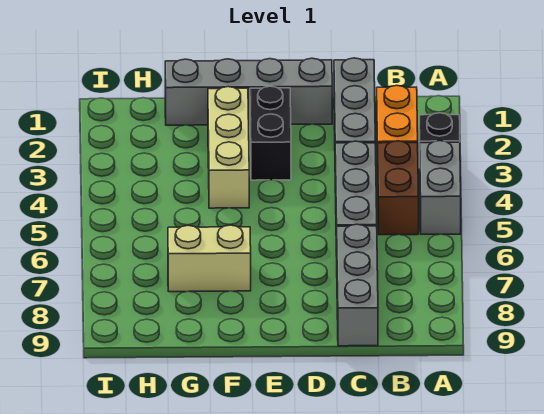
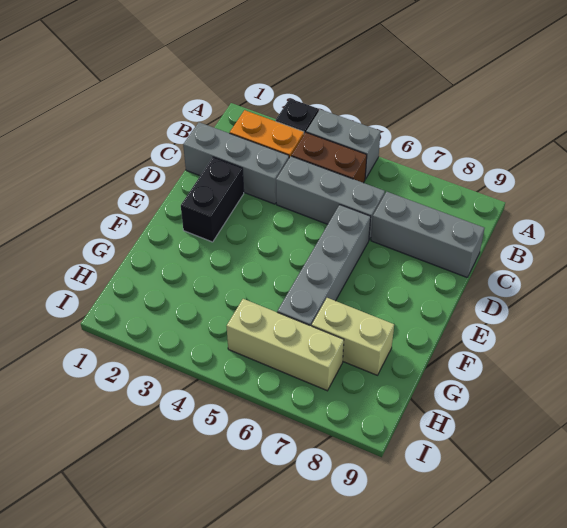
grey 1x4 brick [165,58,332,125] -> grey 1x4 brick moved to [277,205,371,326]
black 1x2 brick [250,86,291,180] -> black 1x2 brick turned to [181,157,244,242]
tan 1x3 brick [208,87,249,208] -> tan 1x3 brick moved to [227,299,344,391]
tan 1x2 brick [168,225,251,292] -> tan 1x2 brick turned to [312,298,394,375]

